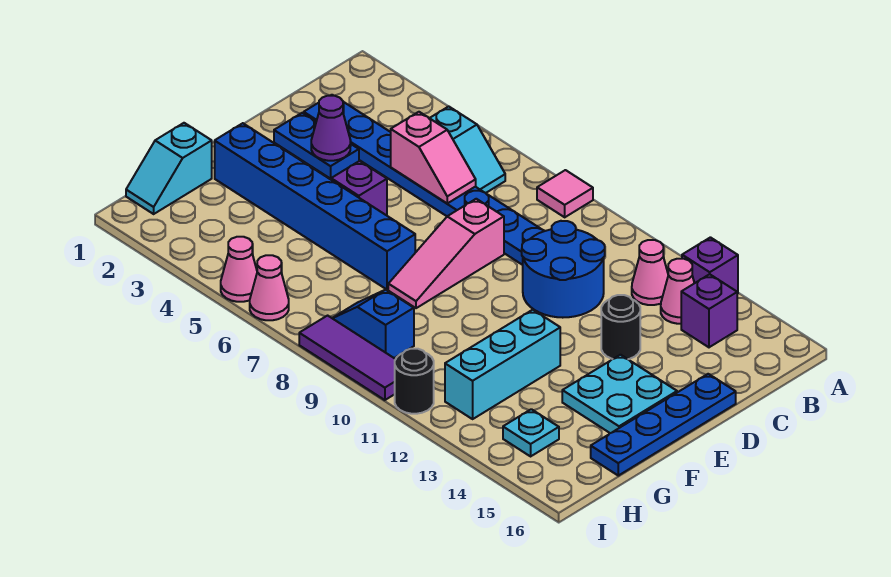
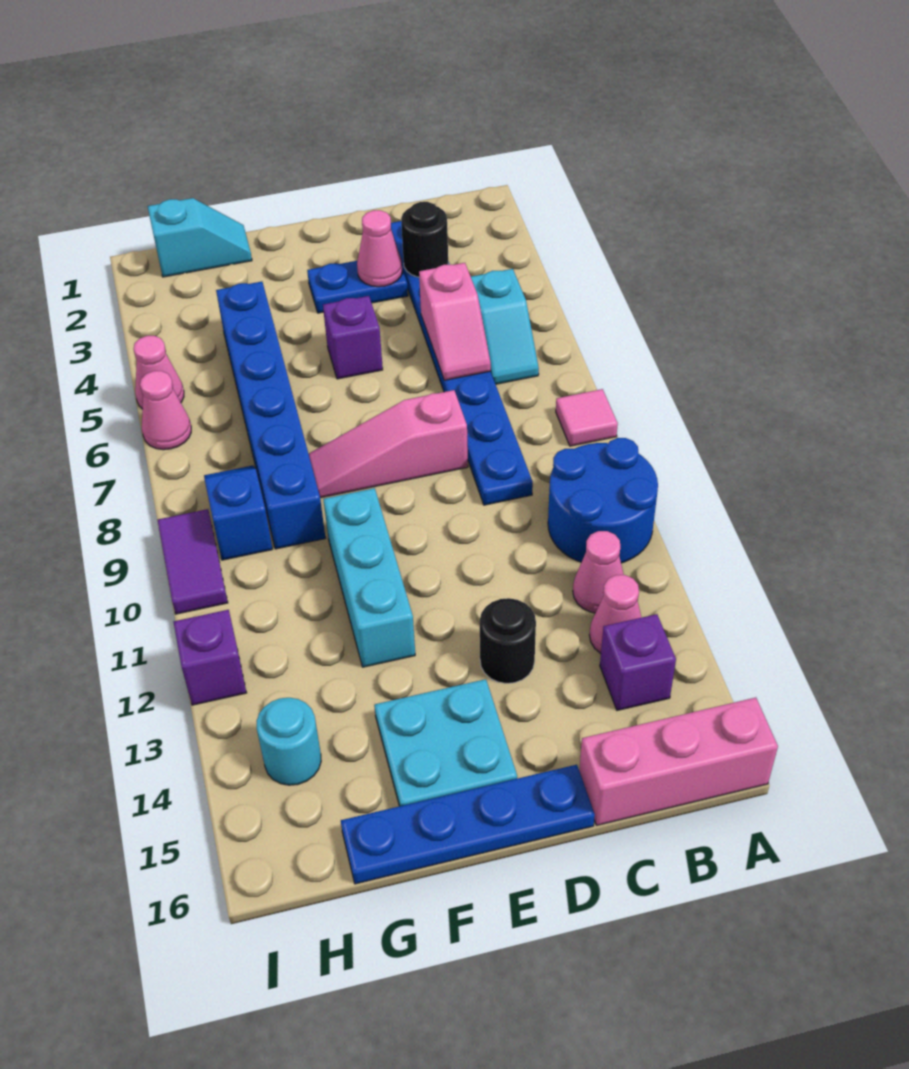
purple 1x1 brick [682,237,738,294] -> purple 1x1 brick moved to [174,610,247,705]
none -> pink 1x3 brick [579,698,778,825]
blue 2x2 round brick [522,221,605,318] -> blue 2x2 round brick moved to [548,438,658,563]
blue 1x2 plate [274,113,359,179] -> blue 1x2 plate turned to [307,261,408,313]
purple 1x1 cone [311,95,351,161] -> pink 1x1 cone [357,210,402,287]
blue 1x6 brick [215,123,415,290] -> blue 1x6 brick moved to [216,282,325,549]
cyan 1x3 brick [445,310,560,419] -> cyan 1x3 brick turned to [323,488,415,667]
cyan 1x2 slope [126,123,212,214] -> cyan 1x2 slope turned to [148,198,252,277]
cyan 1x1 plate [503,409,559,456] -> cyan 1x1 round brick [256,698,321,785]
purple 1x3 tile [299,316,396,400] -> purple 1x2 tile [157,509,228,614]
black 1x1 round brick [395,349,434,414] -> black 1x1 round brick moved to [401,202,448,277]

